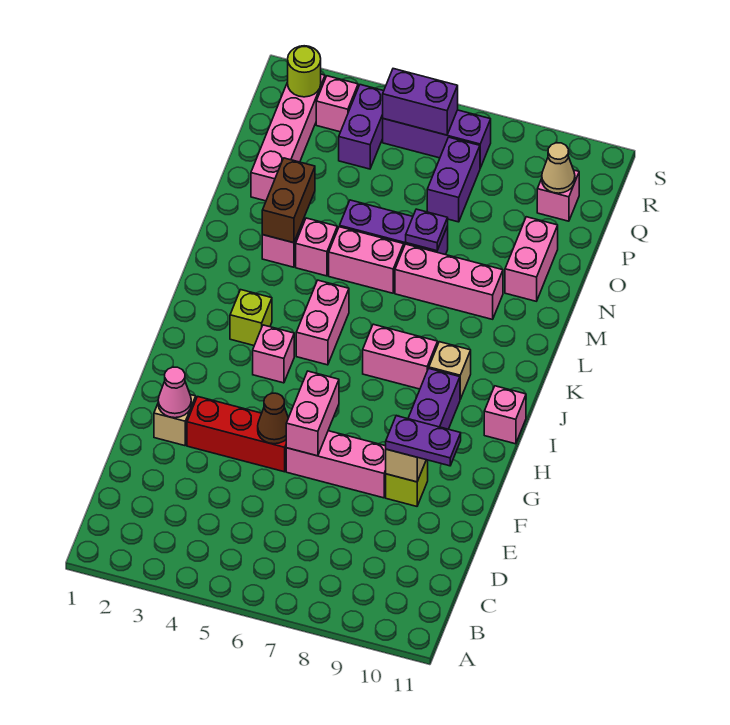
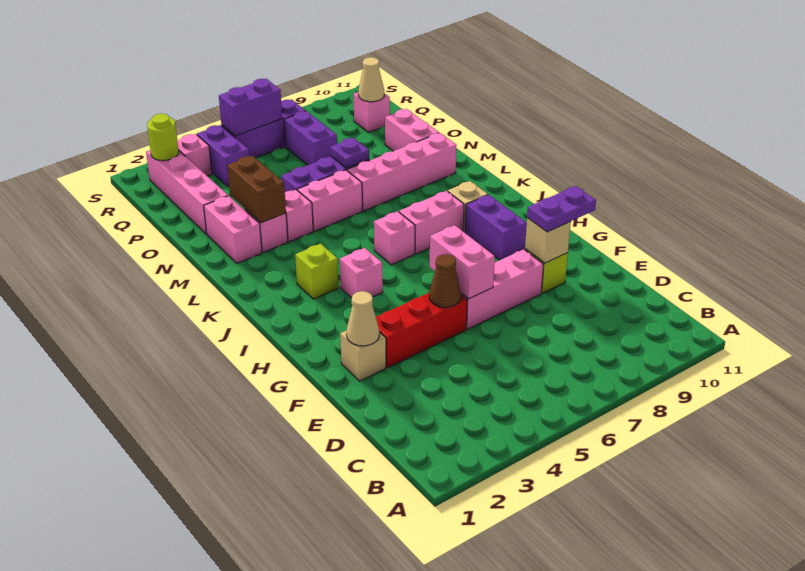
pink 1x1 cone [158,367,191,418] -> tan 1x1 cone [346,291,379,346]
pink 1x1 brick [484,386,526,444] -> pink 1x1 brick moved to [374,211,415,265]
pink 1x2 brick [296,280,349,365] -> pink 1x2 brick moved to [204,196,262,263]
pink 1x3 brick [395,244,503,319] -> pink 1x4 brick [347,133,456,211]

